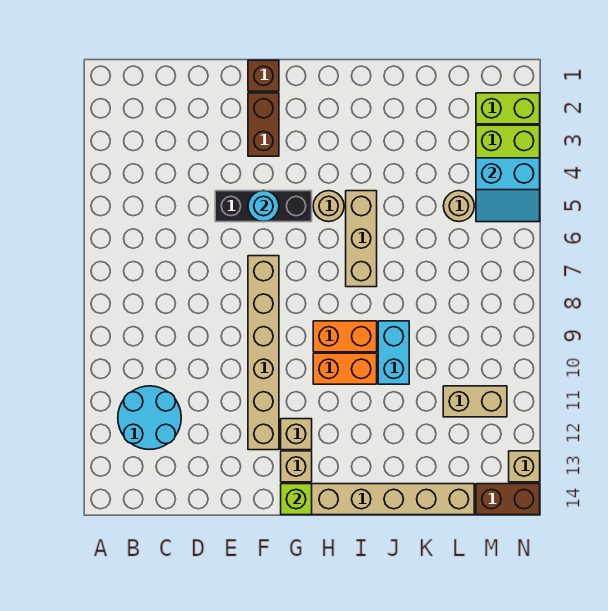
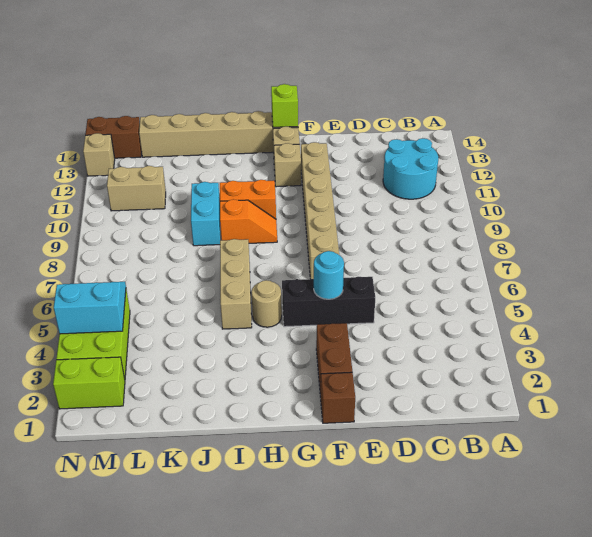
orange 1x2 brick [313,321,377,352] -> orange 1x2 slope [220,199,277,243]
tan 1x1 round brick [443,191,474,222] -> none

